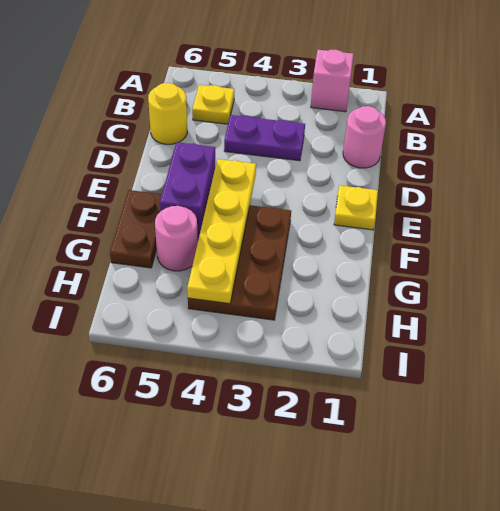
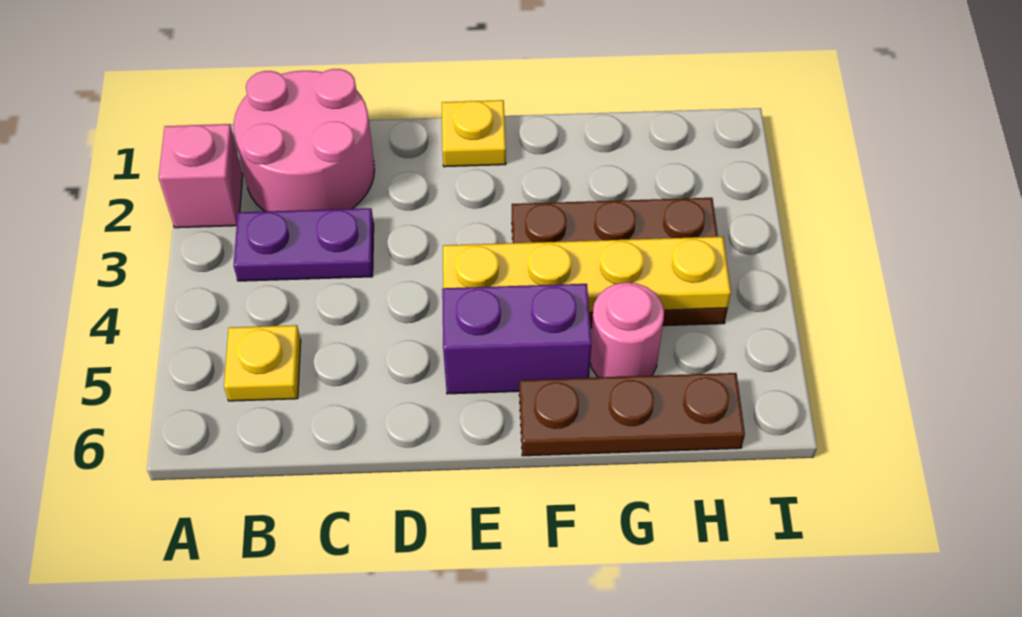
pink 1x1 round brick [343,106,386,168] -> pink 2x2 round brick [234,69,375,211]
purple 1x2 plate [224,115,305,161] -> purple 1x2 plate turned to [234,208,374,281]
yellow 1x1 round brick [148,83,187,144] -> none
brown 1x2 plate [110,190,162,268] -> brown 1x3 plate [519,373,745,456]

